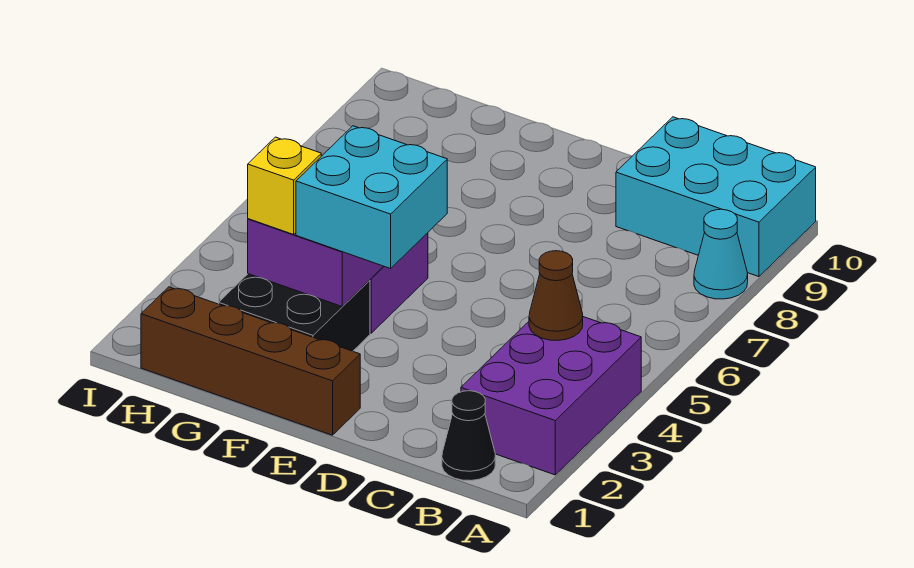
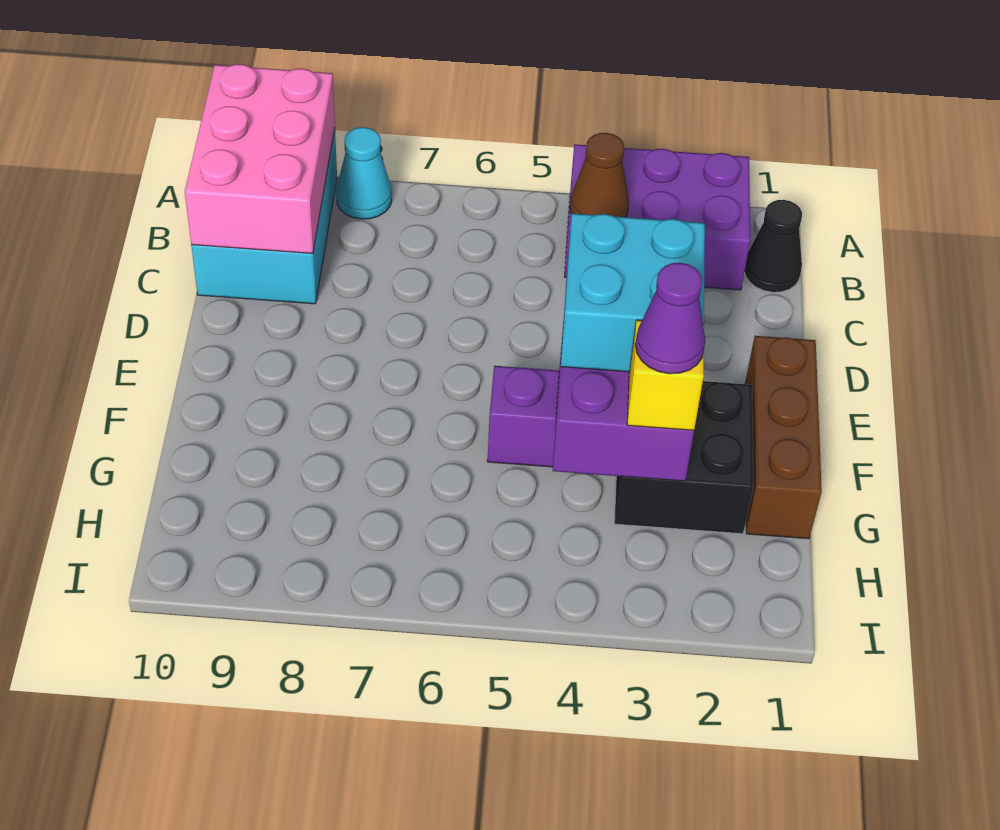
none -> pink 2x3 brick [185,64,335,254]
brown 1x4 brick [141,287,360,435] -> brown 1x3 brick [745,336,822,539]
none -> purple 1x1 cone [635,263,705,374]

